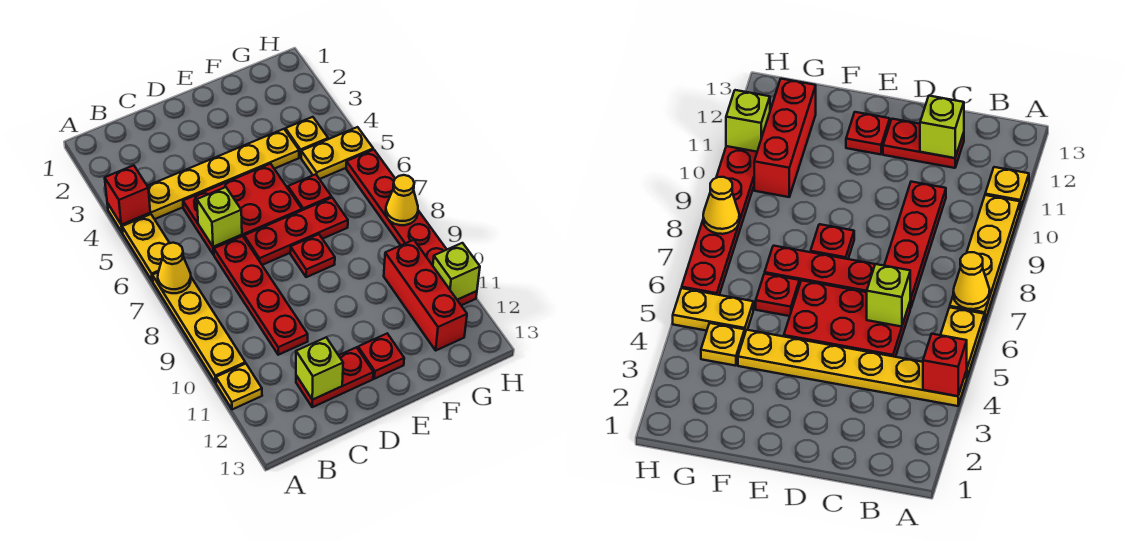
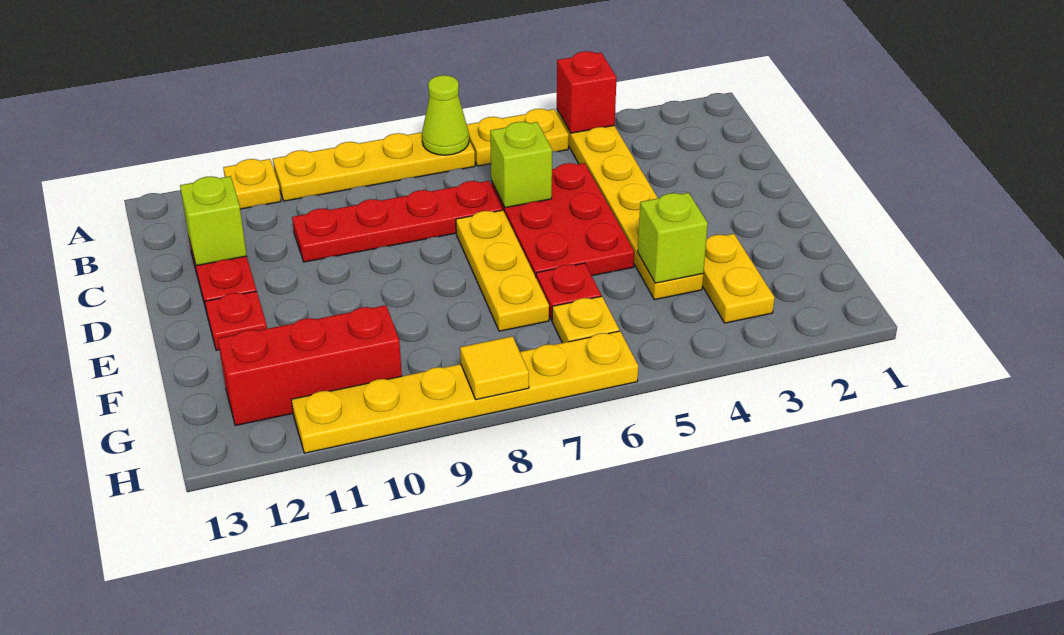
yellow 1x1 cone [158,243,191,293] -> lime 1x1 cone [422,75,469,155]
red 1x3 plate [244,198,348,265] -> yellow 1x3 plate [456,210,549,331]
red 1x1 plate [290,234,335,277] -> none
yellow 1x1 plate [286,117,328,158] -> yellow 1x1 plate moved to [552,296,619,343]
yellow 1x2 plate [301,127,373,179] -> yellow 1x2 plate moved to [702,234,775,323]
red 1x6 plate [346,150,477,305] -> yellow 1x6 plate [291,331,638,453]
yellow 1x1 cone [386,175,418,225] -> yellow 1x1 tile [460,336,529,400]
lime 1x1 brick [433,243,480,300] -> lime 1x1 brick moved to [638,193,708,283]

